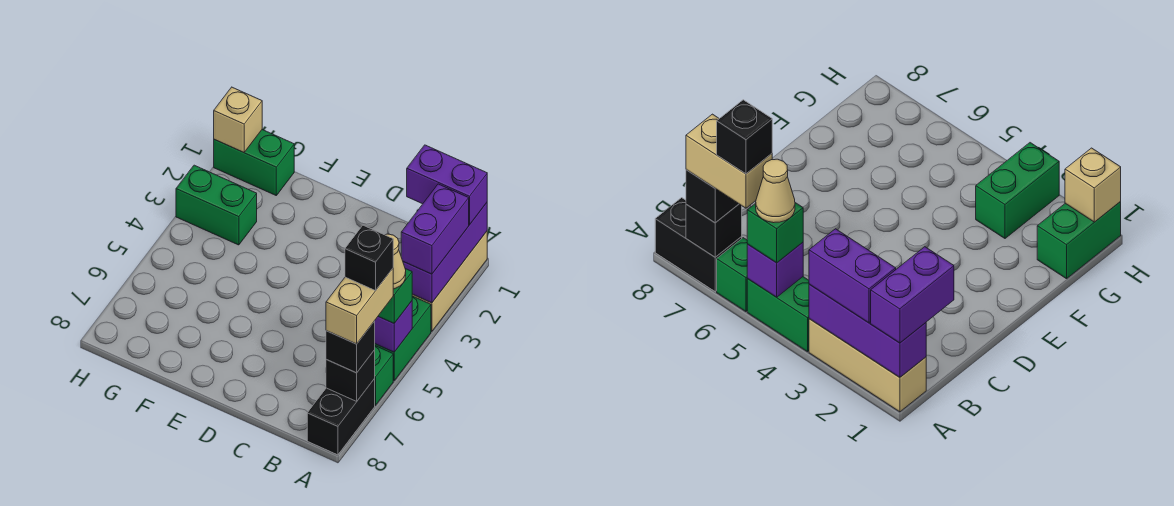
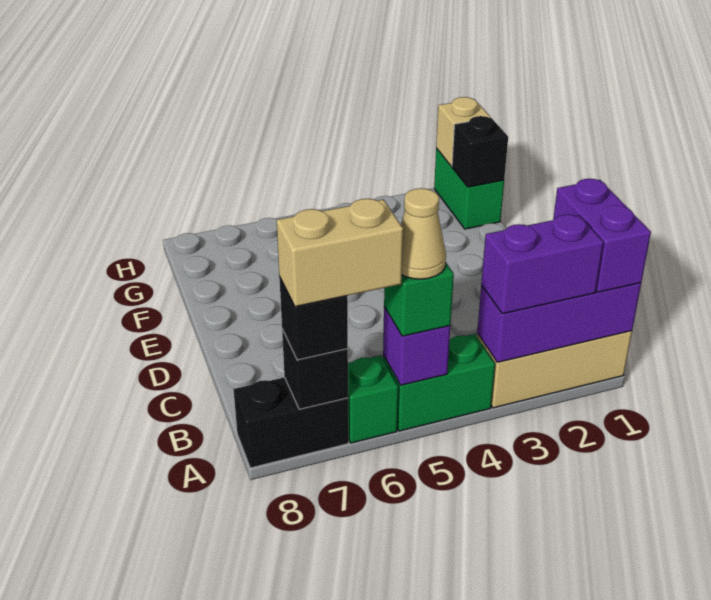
black 1x1 brick [345,225,393,291] -> black 1x1 brick moved to [452,116,508,187]
green 1x2 brick [176,165,257,245] -> none

